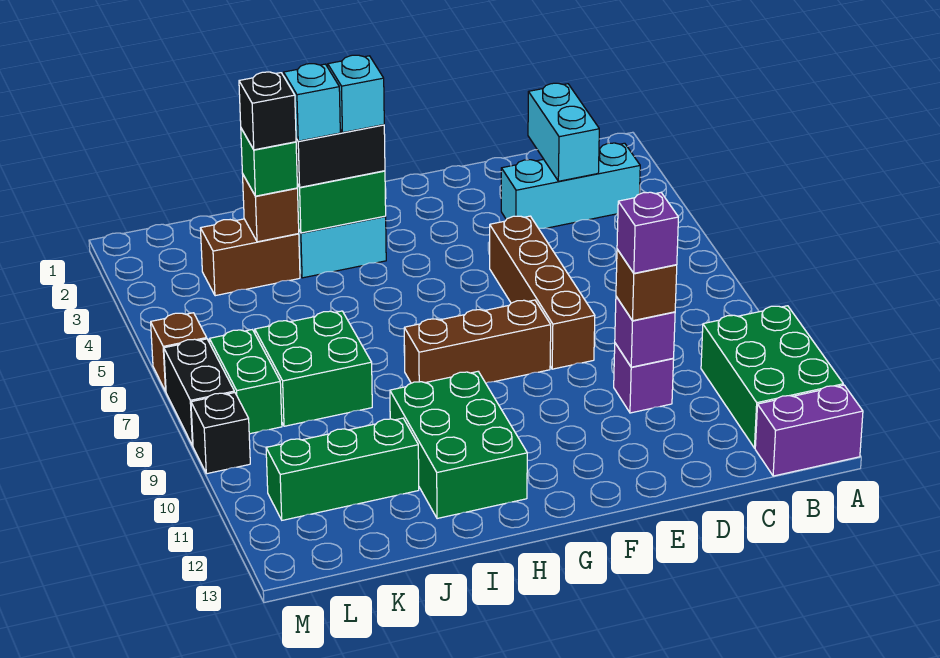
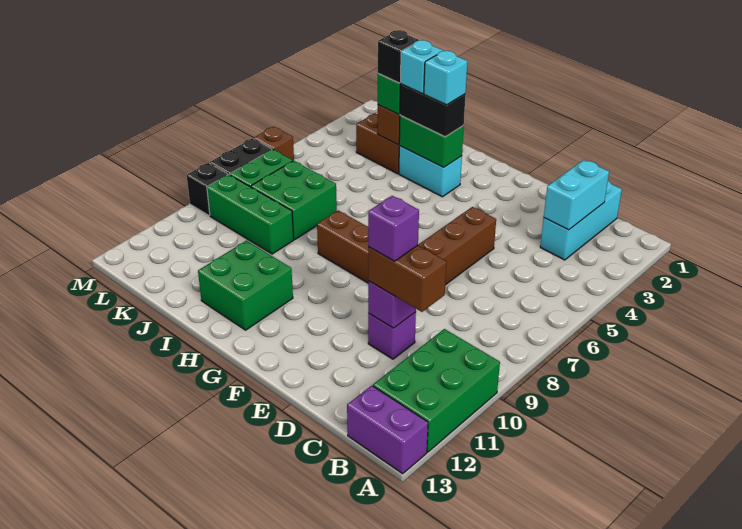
cyan 1x3 brick [501,143,640,228] -> cyan 1x3 brick turned to [540,181,622,260]
brown 1x1 brick [616,249,677,321] -> brown 1x2 brick [368,245,446,312]
green 2x3 brick [390,372,527,519] -> green 2x2 brick [198,241,293,330]
green 1x3 brick [266,418,419,520] -> green 1x3 brick moved to [207,175,294,254]

